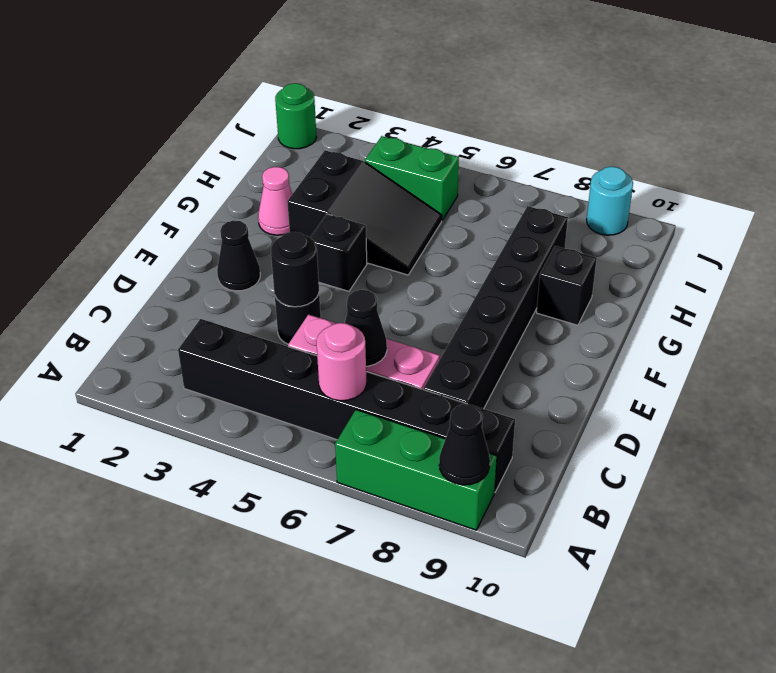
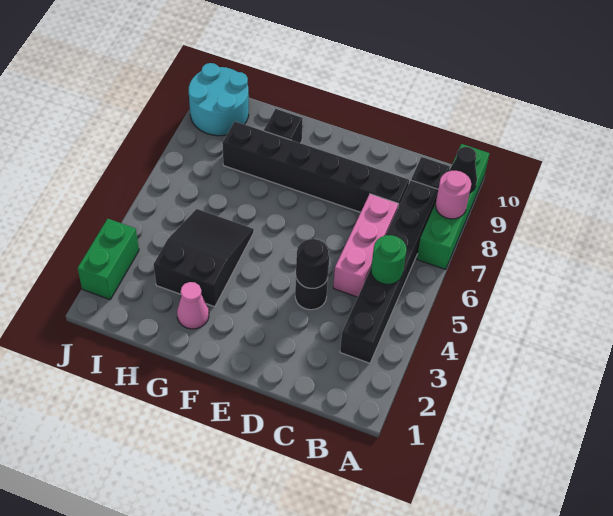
green 1x3 brick [335,410,497,530] -> green 1x4 brick [417,144,490,269]
pink 1x1 round brick [316,323,367,401] -> pink 1x1 round brick moved to [435,171,471,219]
black 1x1 cone [345,290,387,366] -> none
black 1x1 cone [217,220,260,291] -> none
black 1x1 brick [310,214,367,291] -> none
green 1x2 brick [365,136,459,220] -> green 1x2 brick moved to [78,219,139,300]
green 1x1 round brick [275,83,316,149] -> green 1x1 round brick moved to [371,235,407,284]
cyan 1x1 round brick [587,167,633,235] -> cyan 2x2 round brick [189,63,249,136]

